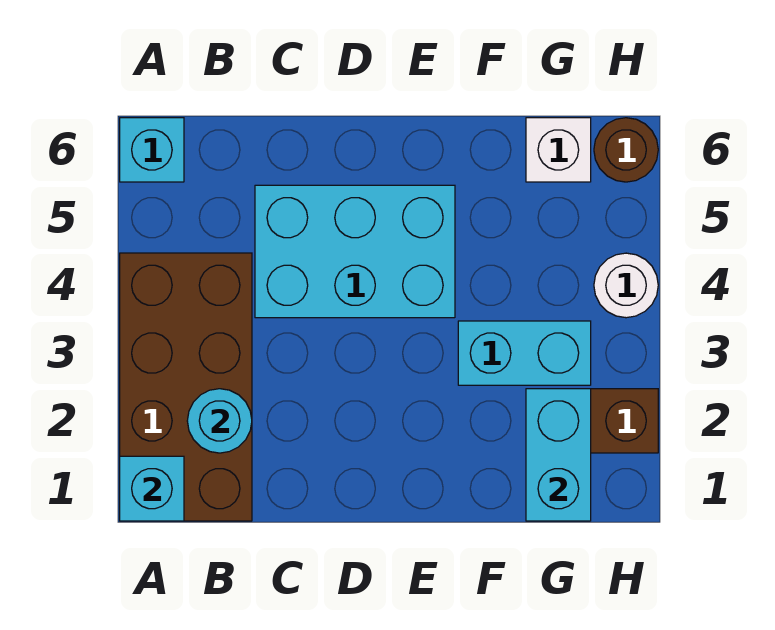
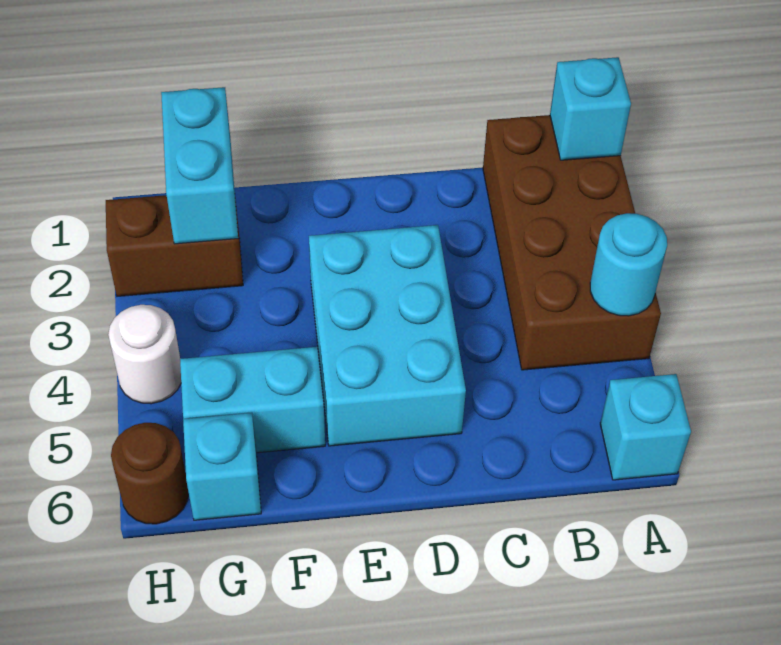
cyan 1x1 round brick [187,389,252,453] -> cyan 1x1 round brick moved to [590,213,667,316]
cyan 2x3 brick [255,185,455,318] -> cyan 2x3 brick turned to [309,225,466,446]
cyan 1x2 brick [458,321,591,385] -> cyan 1x2 brick moved to [180,347,325,453]
white 1x1 brick [526,118,591,182] -> cyan 1x1 brick [183,413,261,520]

